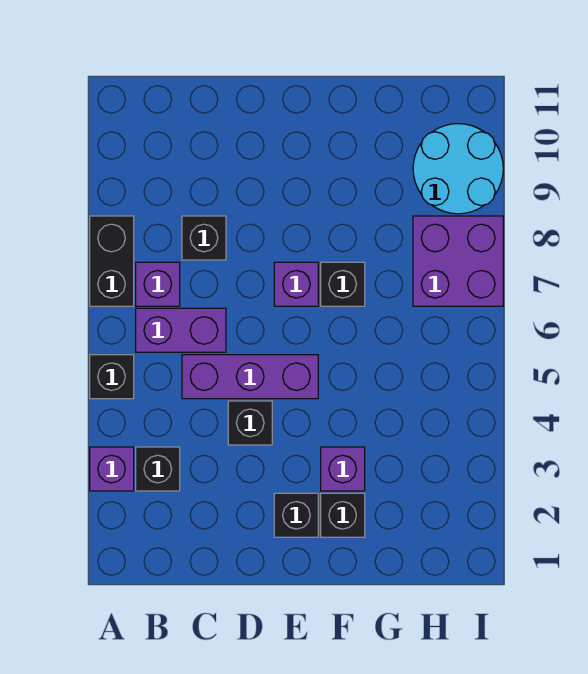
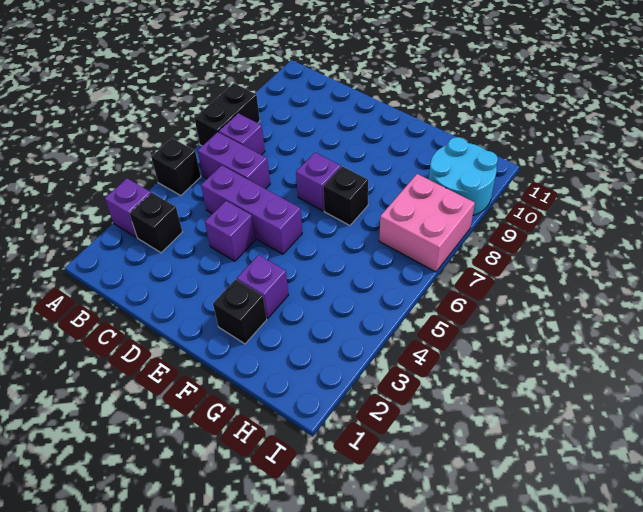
black 1x1 brick [182,216,226,260] -> none
black 1x1 brick [228,401,272,445] -> purple 1x1 brick [205,201,255,261]
black 1x1 brick [274,493,318,537] -> none
purple 2x2 brick [413,216,503,306] -> pink 2x2 brick [379,174,475,272]

